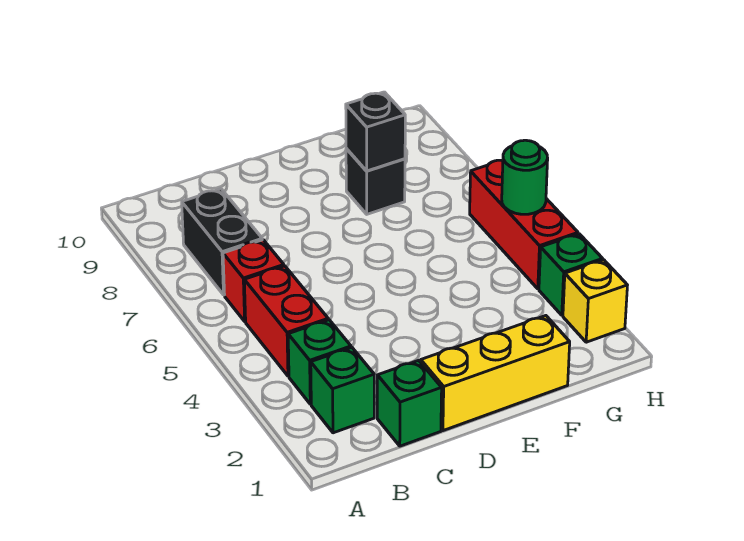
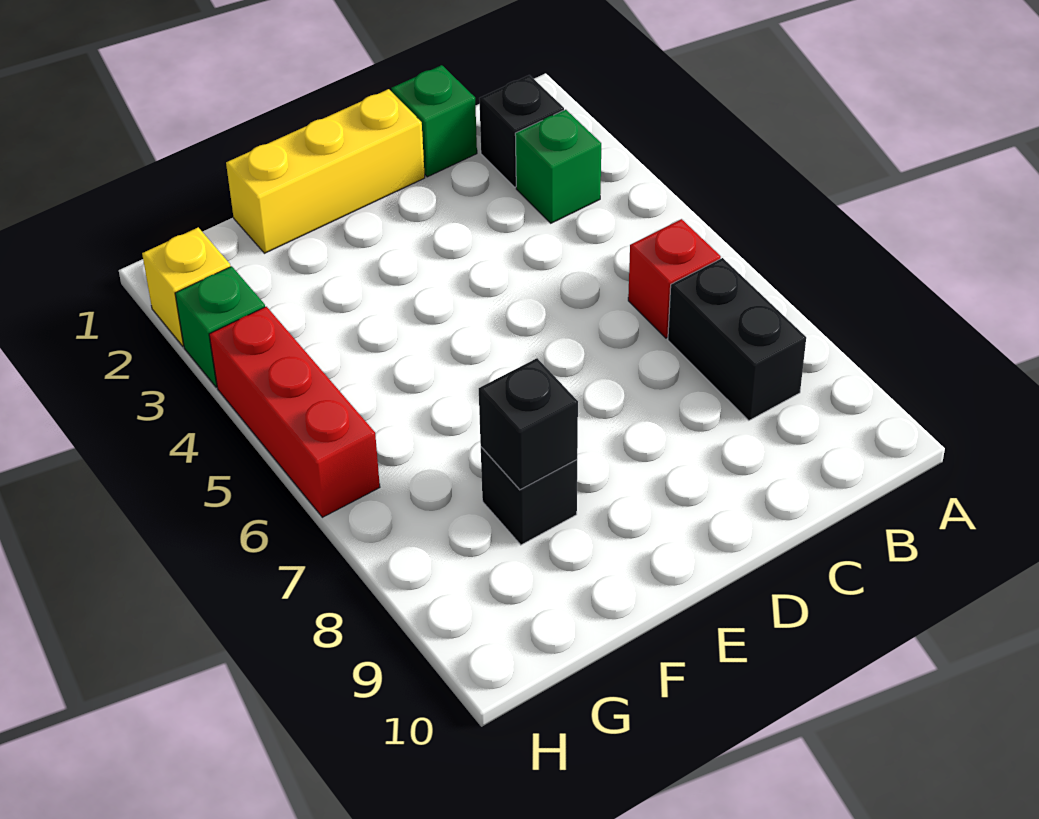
green 1x1 brick [311,348,374,433] -> black 1x1 brick [479,75,564,187]
red 1x2 brick [244,266,328,376] -> none
green 1x1 round brick [502,140,548,214] -> none

